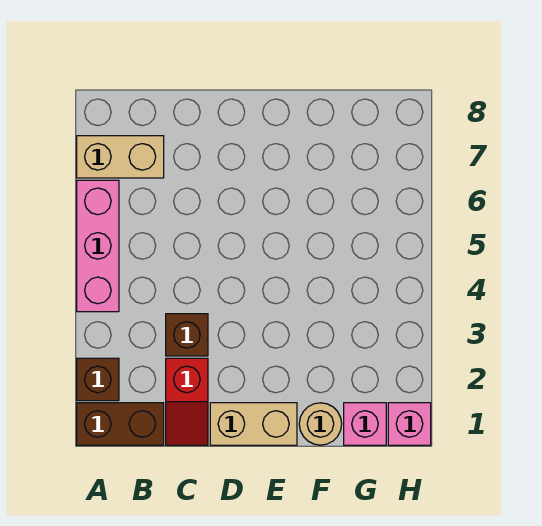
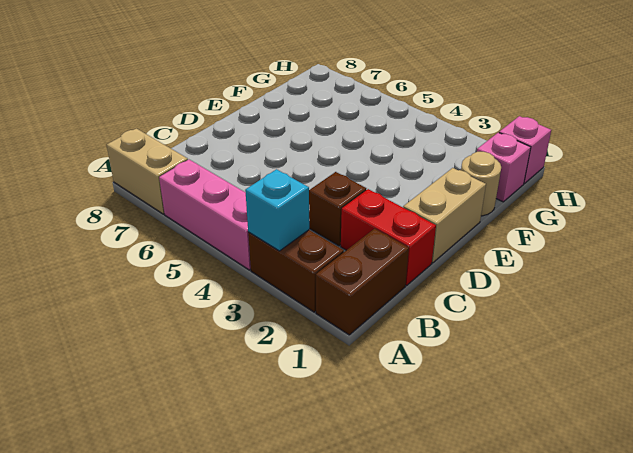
brown 1x1 brick [77,358,119,401] -> brown 1x2 brick [248,230,344,312]
none -> cyan 1x1 brick [245,169,309,251]
tan 1x2 brick [77,136,164,178] -> tan 1x2 brick turned to [107,128,188,214]
red 1x2 slope [166,358,208,445] -> red 1x2 brick [341,189,436,285]

